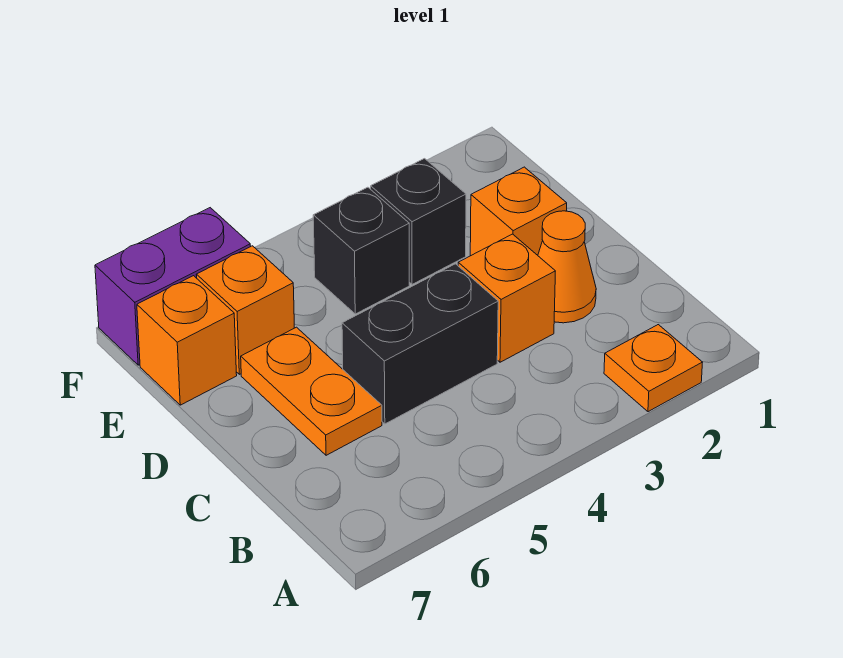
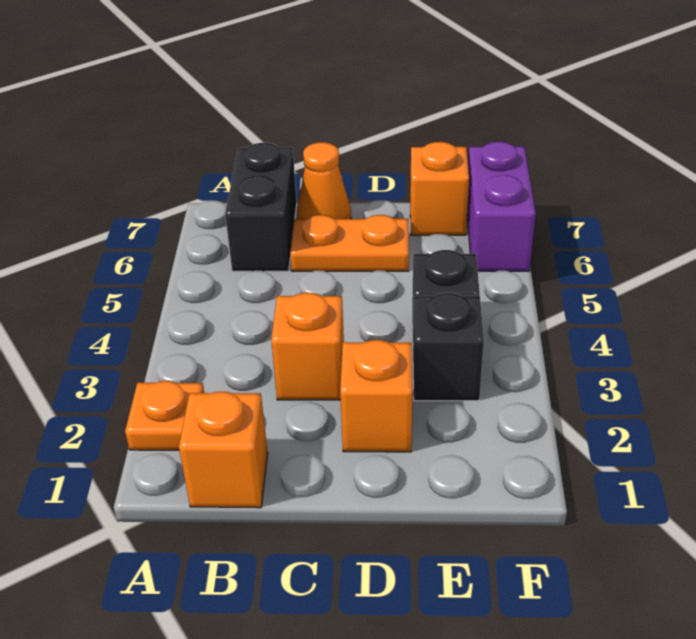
orange 1x1 cone [538,211,596,323] -> orange 1x1 cone moved to [297,142,351,219]
black 1x2 brick [342,264,498,424] -> black 1x2 brick moved to [225,143,297,271]
orange 1x1 brick [196,246,294,374] -> orange 1x1 brick moved to [179,392,268,508]

